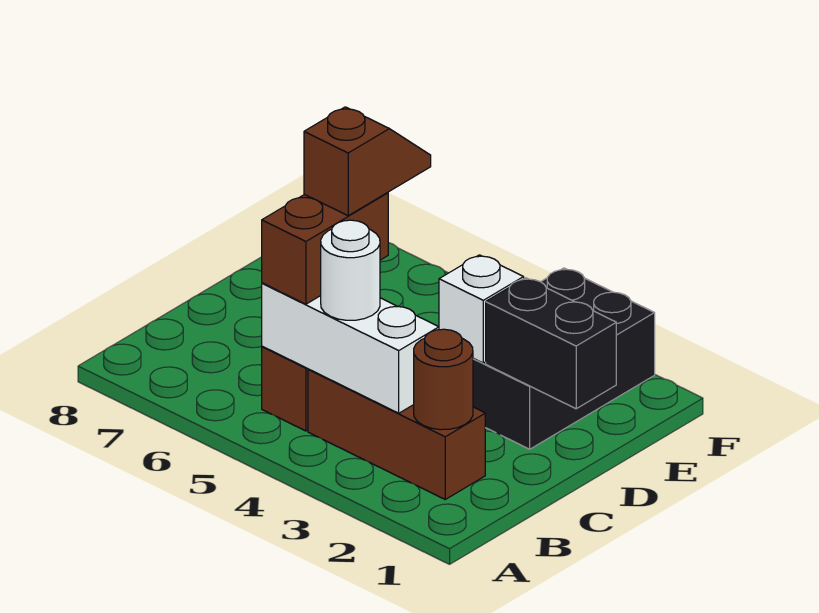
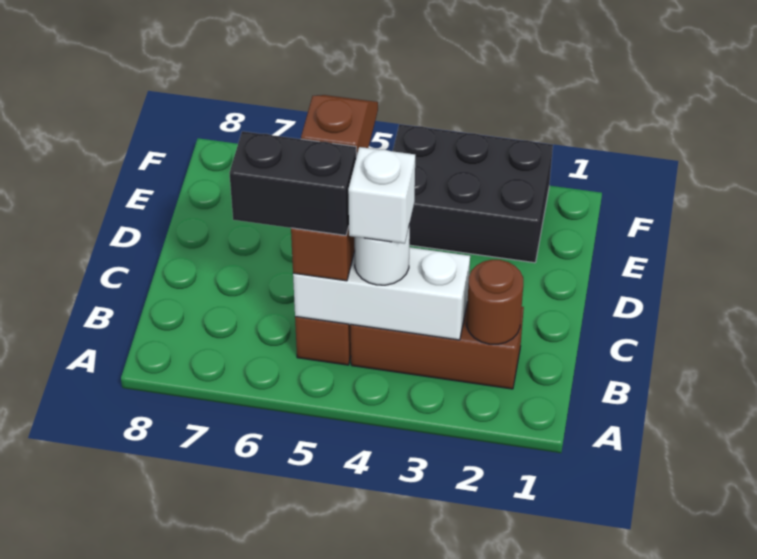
black 1x2 brick [486,278,616,409] -> black 1x2 brick moved to [229,131,356,235]
black 2x3 brick [473,268,655,449] -> black 2x3 brick turned to [393,124,553,263]
white 1x1 brick [439,255,524,363] -> white 1x1 brick moved to [348,147,415,244]

